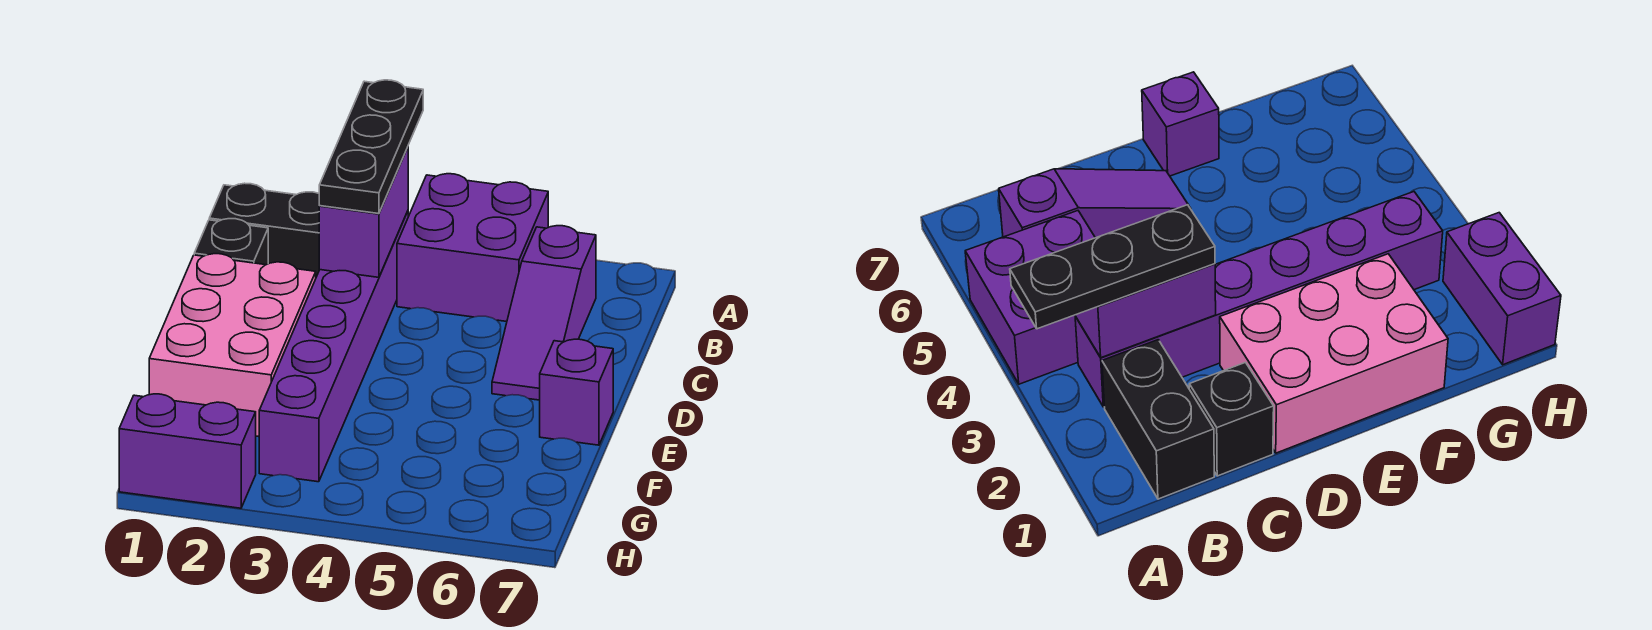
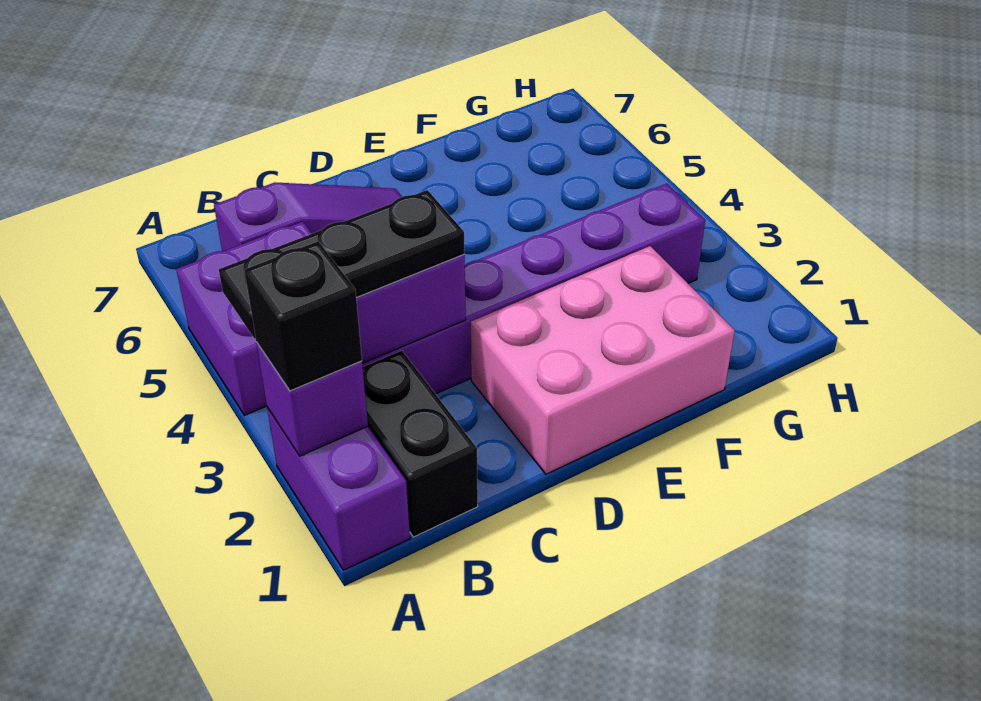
black 1x1 brick [194,219,268,265] -> black 1x1 brick moved to [244,241,362,391]
purple 1x1 brick [540,339,613,445] -> purple 1x1 brick moved to [256,342,368,456]
purple 1x2 brick [119,394,256,508] -> purple 1x2 brick moved to [267,408,410,570]

